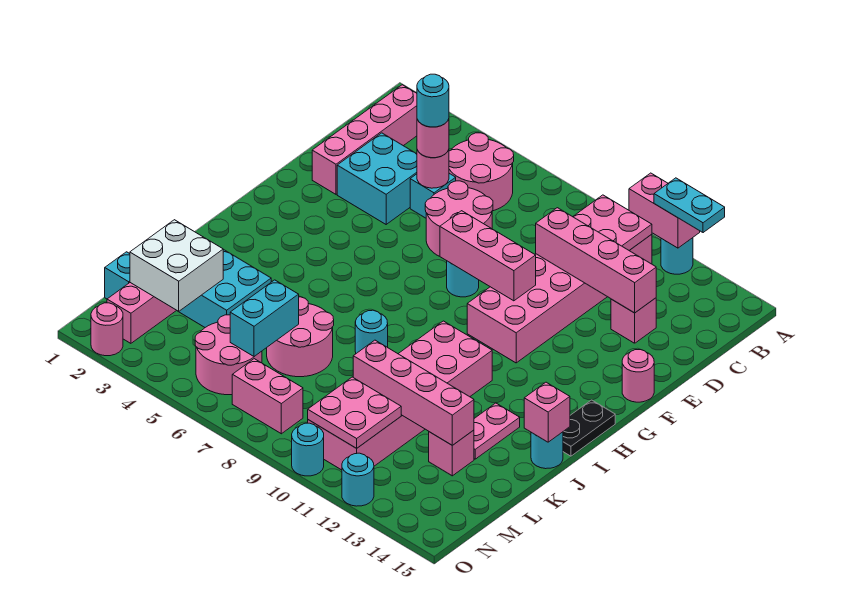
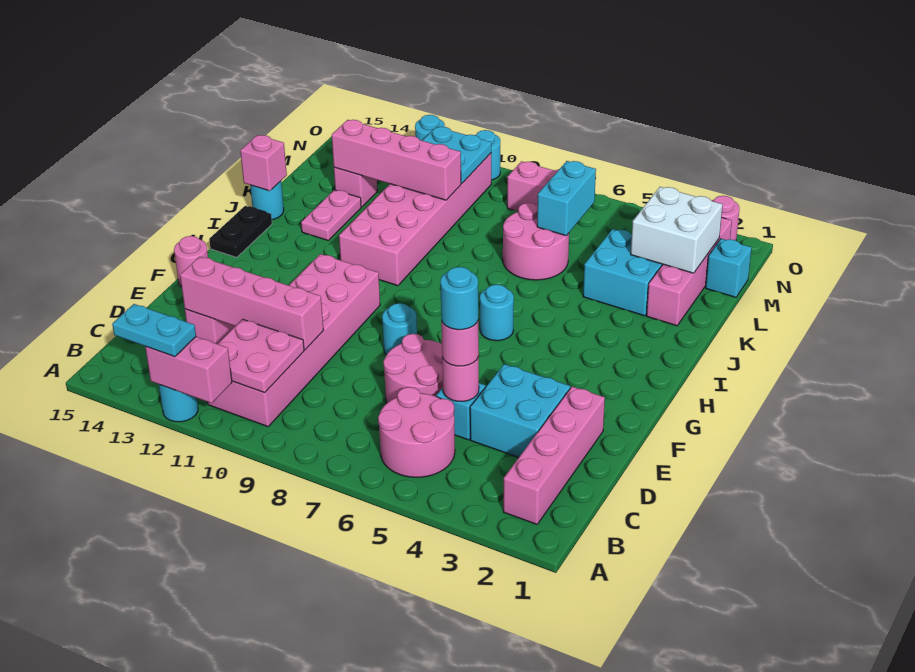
pink 1x3 brick [440,211,536,301] -> none
cyan 1x1 round brick [355,310,388,353] -> cyan 1x1 round brick moved to [480,285,514,341]
pink 2x2 round brick [195,315,262,395] -> none
pink 2x2 plate [308,377,401,448] -> cyan 2x2 plate [422,127,491,184]

